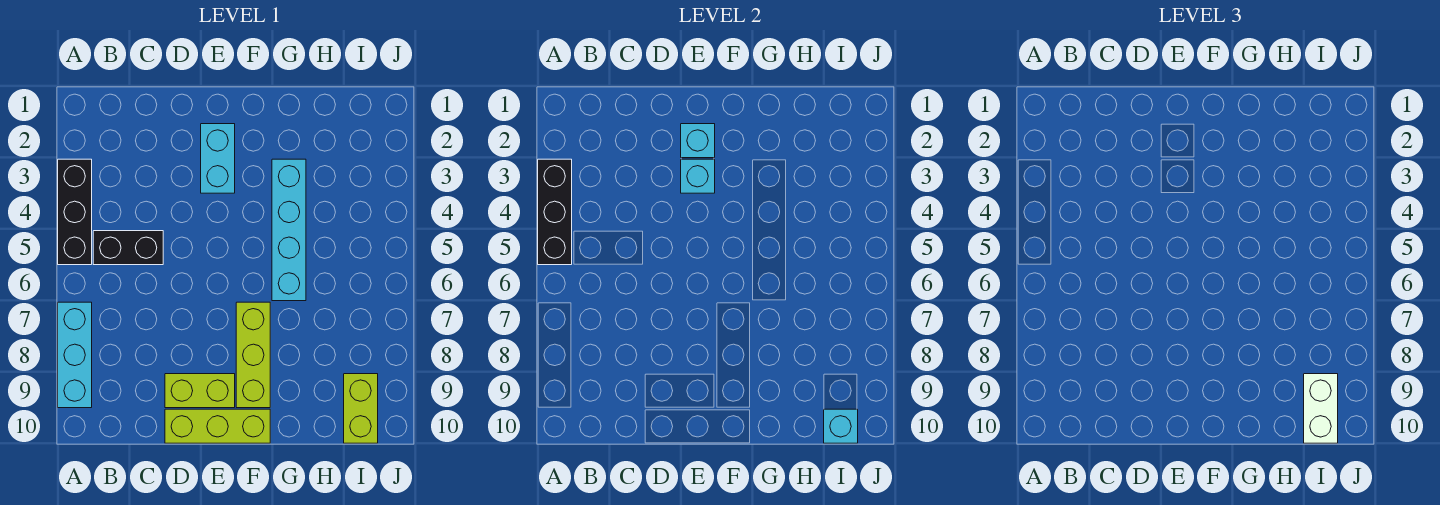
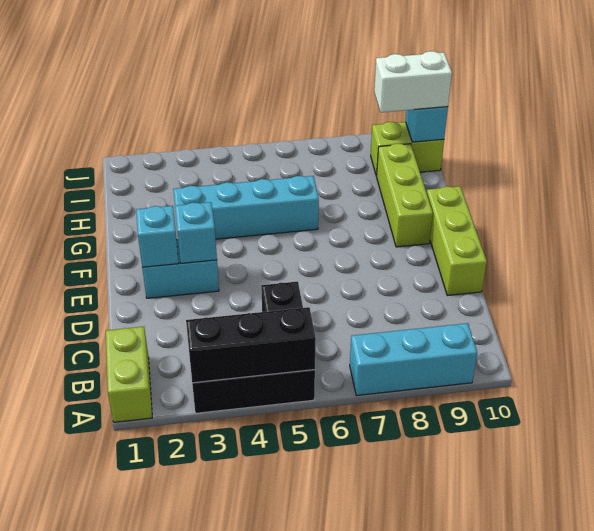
lime 1x2 brick [165,374,235,408] -> lime 1x2 brick moved to [106,327,152,422]
lime 1x3 brick [236,302,270,408] -> lime 1x3 brick turned to [377,143,433,247]

